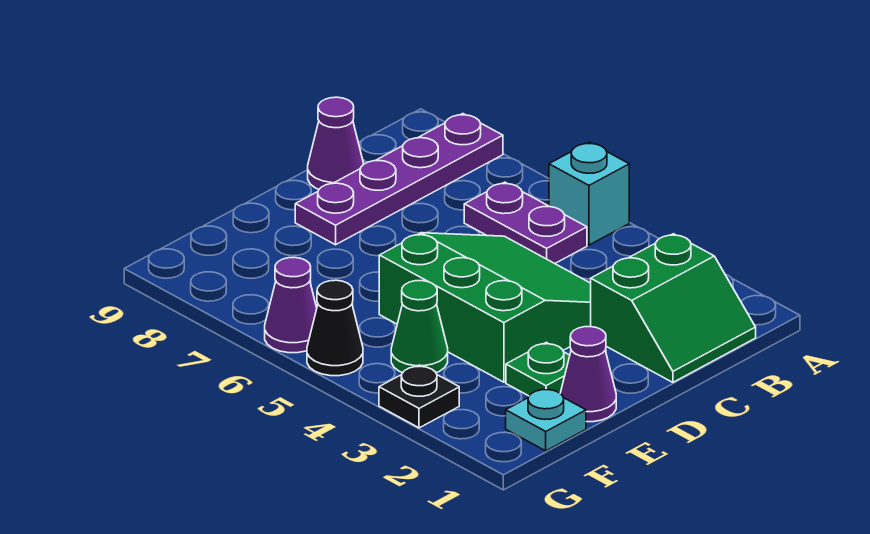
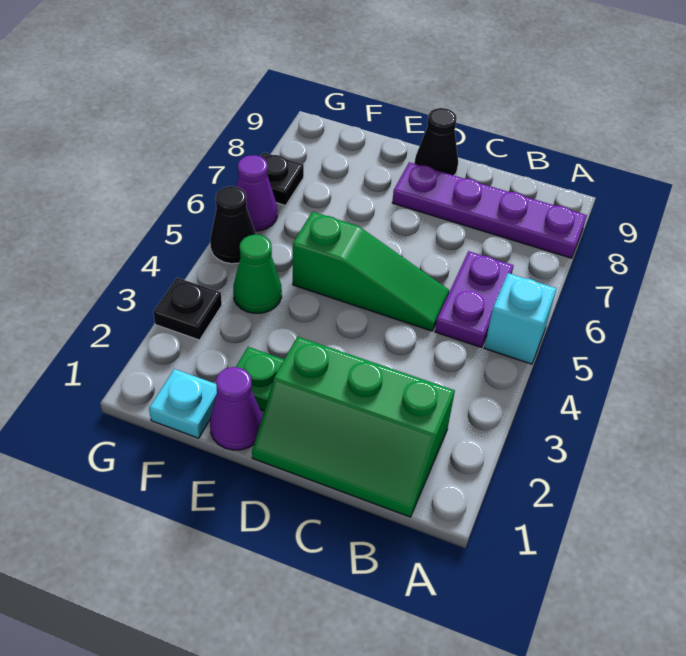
green 2x2 slope [591,234,756,382] -> green 2x3 slope [252,337,455,517]
green 3x3 slope [379,233,591,382] -> green 1x3 slope [293,212,449,331]
purple 1x1 cone [308,97,364,189] -> none
none -> black 1x1 cone [415,108,458,175]
none -> black 1x1 plate [260,152,304,206]

